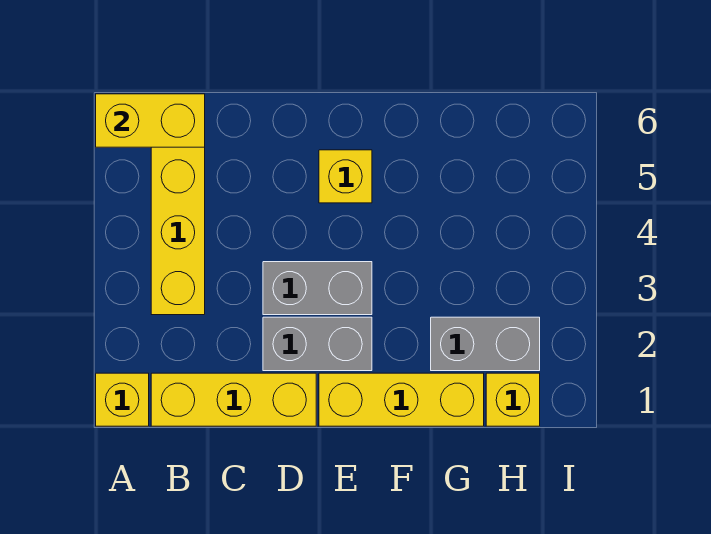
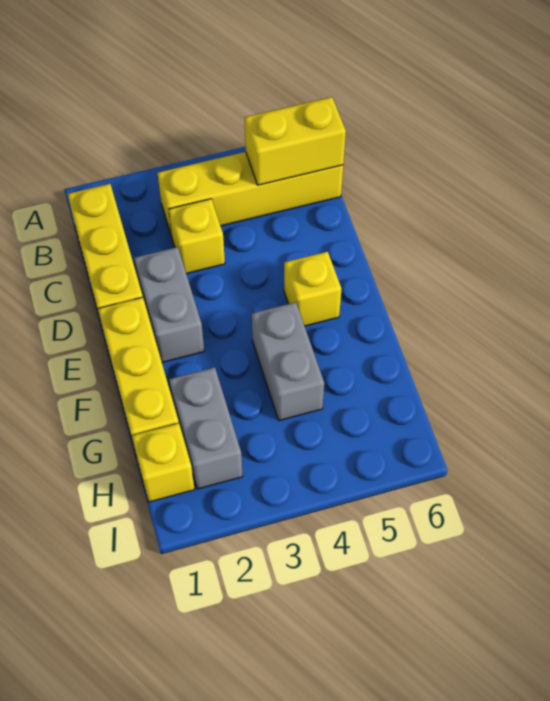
yellow 1x1 brick [96,373,149,426] -> yellow 1x1 brick moved to [169,199,225,274]
yellow 1x2 brick [96,94,205,147] -> yellow 1x2 brick turned to [245,97,346,185]
grey 1x2 brick [263,262,372,315] -> grey 1x2 brick moved to [252,302,324,421]

